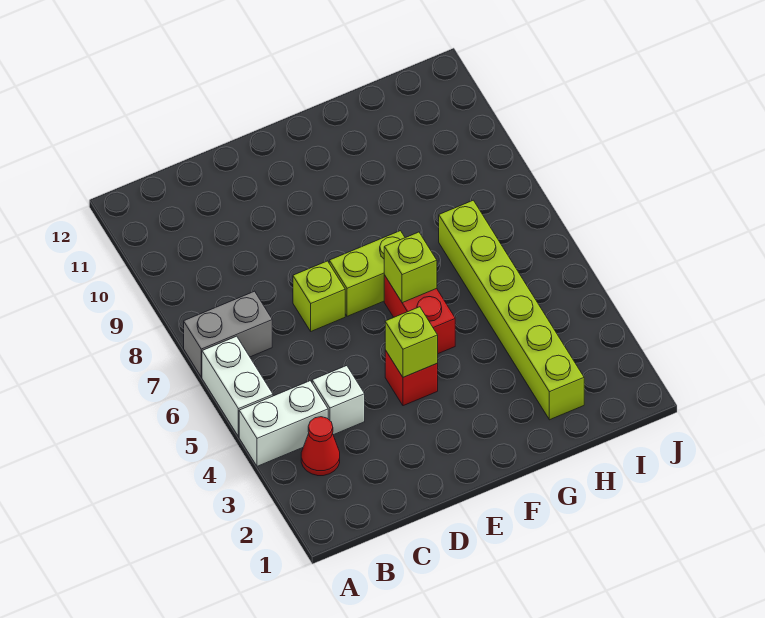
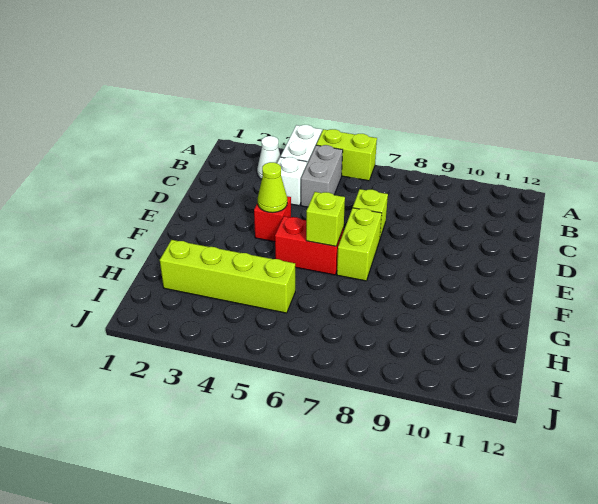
white 1x2 brick [202,336,273,437] -> lime 1x2 brick [316,129,377,181]
grey 1x2 brick [184,291,272,377] -> grey 1x2 brick moved to [301,145,343,207]
red 1x1 cone [301,417,340,476] -> white 1x1 cone [257,136,281,179]
lime 1x1 brick [385,307,438,377] -> lime 1x1 cone [258,162,287,213]
lime 1x6 brick [439,200,584,420] -> lime 1x4 brick [160,240,295,313]

